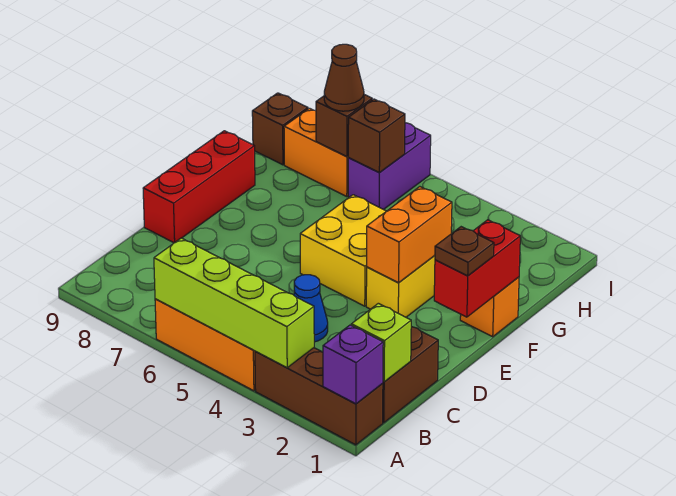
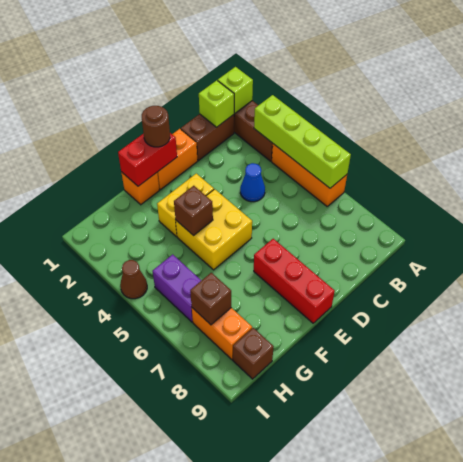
purple 1x1 brick [323,325,383,404] -> lime 1x1 brick [218,67,253,113]
red 1x3 brick [143,131,255,243] -> red 1x3 brick turned to [254,239,335,323]
brown 1x1 plate [435,227,494,276] -> brown 1x1 round brick [142,106,170,147]
orange 1x2 brick [367,187,452,283] -> orange 1x2 brick moved to [157,129,198,190]
purple 1x2 brick [348,123,431,210] -> purple 1x2 brick turned to [153,254,202,322]
brown 1x1 brick [348,99,405,173] -> brown 1x1 brick moved to [174,186,213,236]
brown 1x1 cone [324,44,364,111] -> brown 1x1 cone moved to [120,260,147,299]

